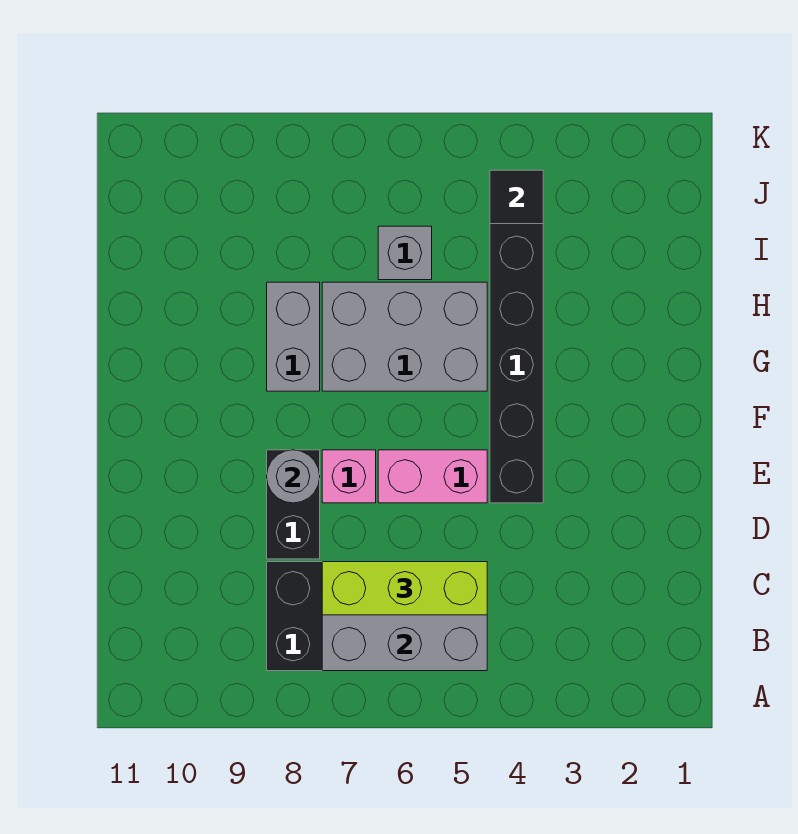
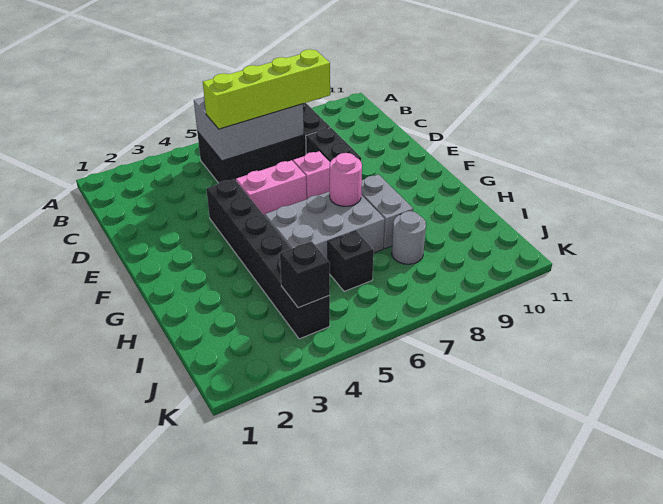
lime 1x3 brick [322,562,487,615] -> lime 1x4 brick [203,49,330,129]
grey 1x1 round brick [267,450,320,503] -> grey 1x1 round brick moved to [392,211,426,264]
none -> pink 1x1 round brick [330,153,362,206]
grey 1x1 brick [378,226,432,280] -> black 1x1 brick [328,231,374,291]
black 1x1 tile [490,170,543,224] -> black 1x1 brick [280,241,330,308]

